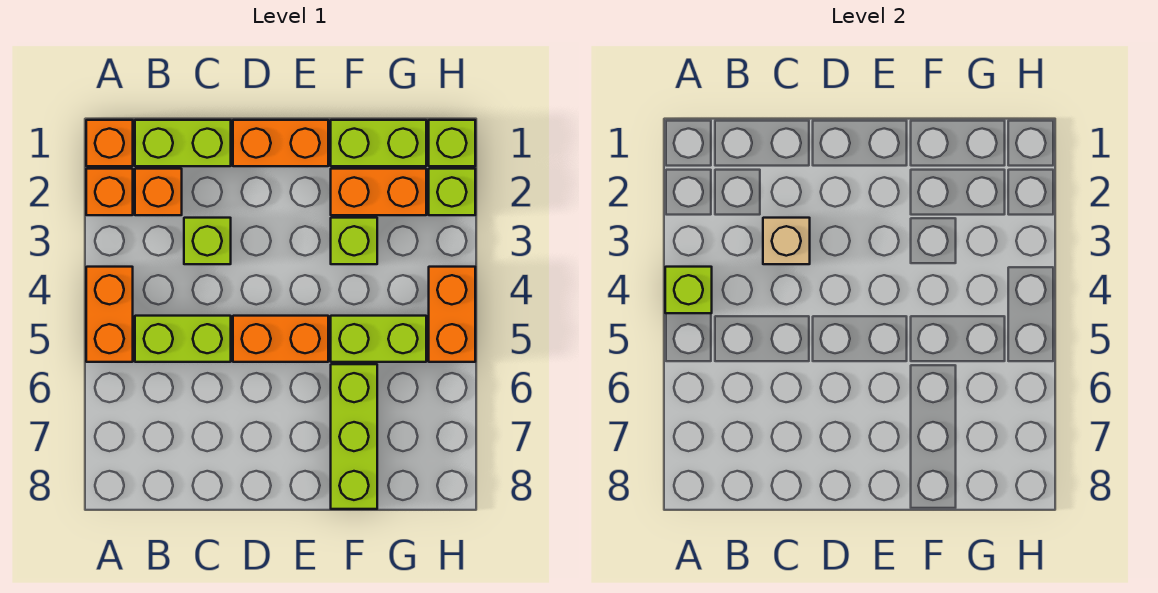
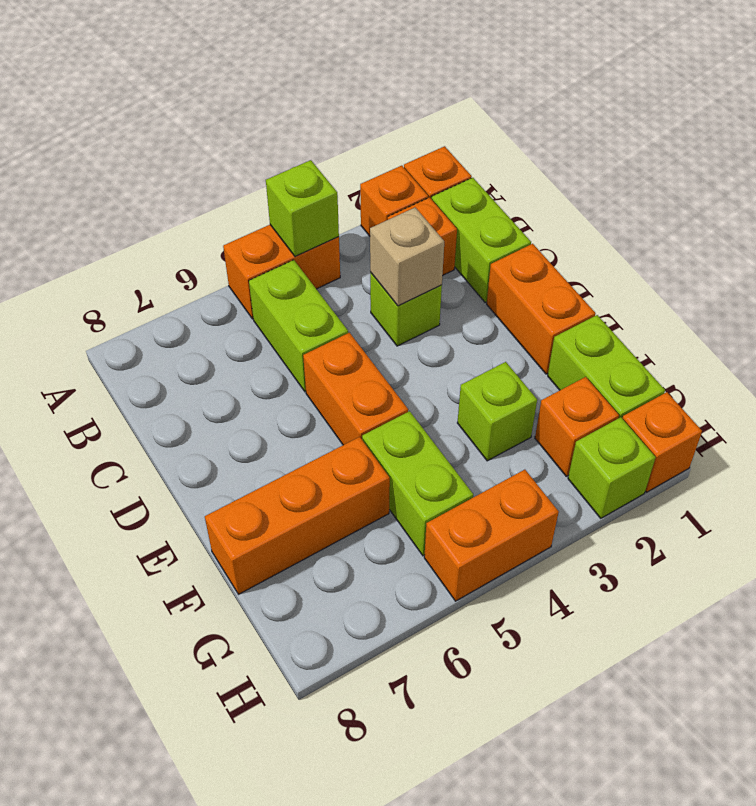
orange 1x2 brick [331,169,426,215] -> orange 1x1 brick [535,377,619,476]
lime 1x3 brick [331,364,377,509] -> orange 1x3 brick [205,437,390,594]
lime 1x1 brick [429,120,475,166] -> orange 1x1 brick [622,392,702,492]

